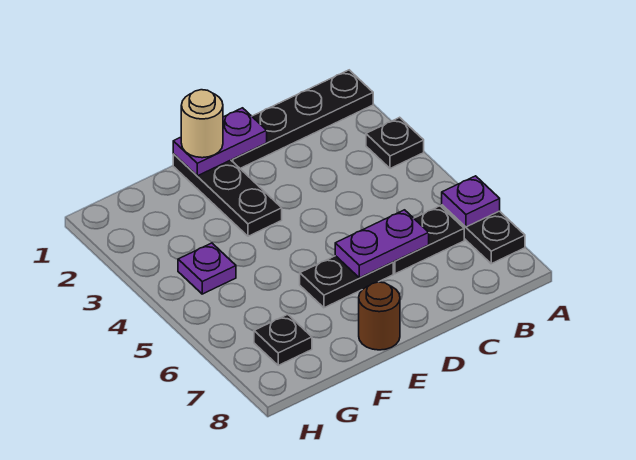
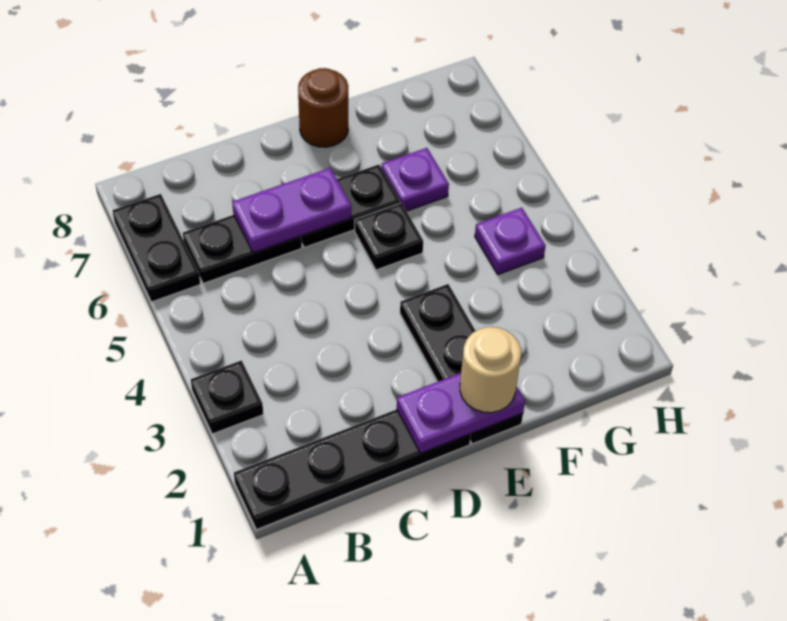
purple 1x1 plate [442,176,500,227] -> purple 1x1 plate moved to [381,148,449,211]
black 1x1 plate [254,314,312,365] -> black 1x1 plate moved to [355,203,423,270]

